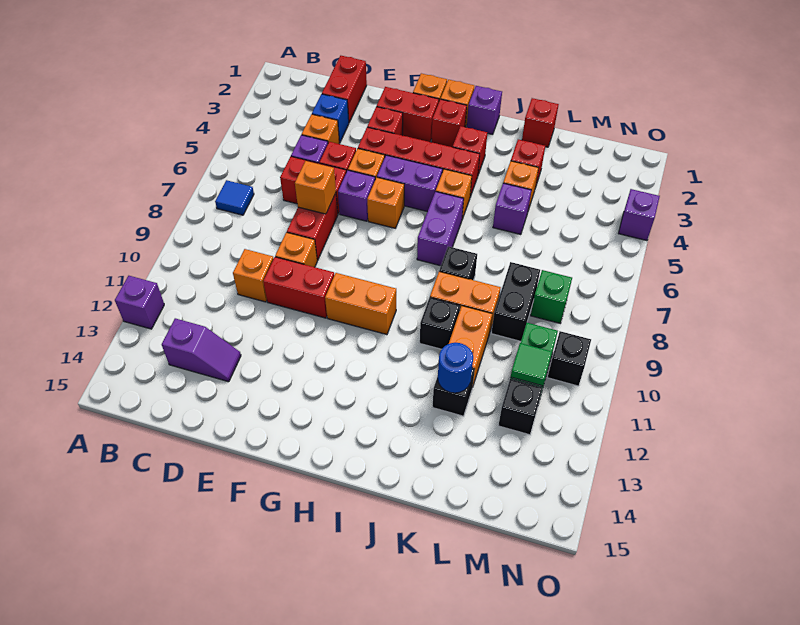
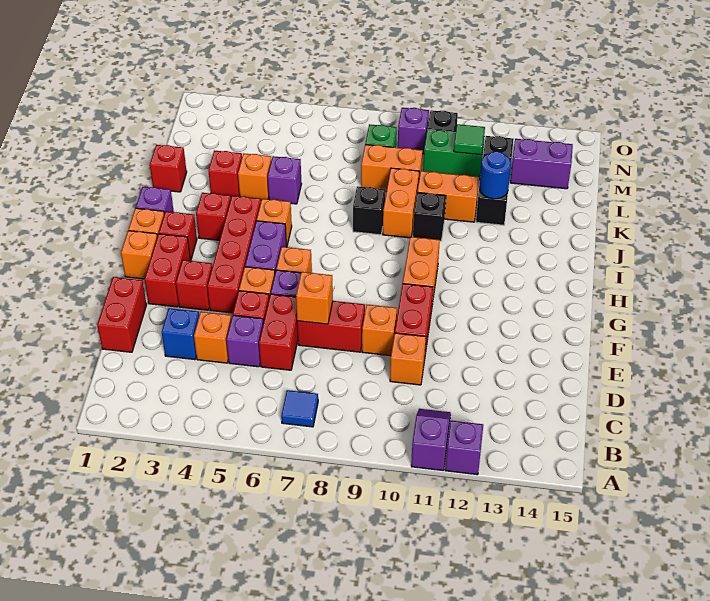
purple 1x2 slope [162,318,241,382] -> purple 1x2 slope moved to [411,409,451,470]
red 1x2 brick [322,56,367,122] -> red 1x2 brick turned to [97,277,147,352]
purple 1x2 brick [417,192,464,266] -> purple 1x2 brick moved to [510,139,573,189]
black 1x2 brick [491,262,540,341] -> orange 1x2 brick [361,145,422,192]
purple 1x1 brick [618,189,660,241] -> purple 1x1 brick moved to [398,108,429,154]

